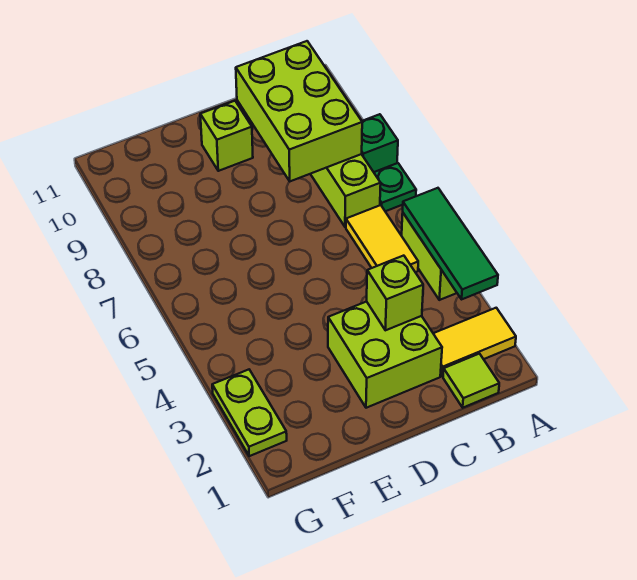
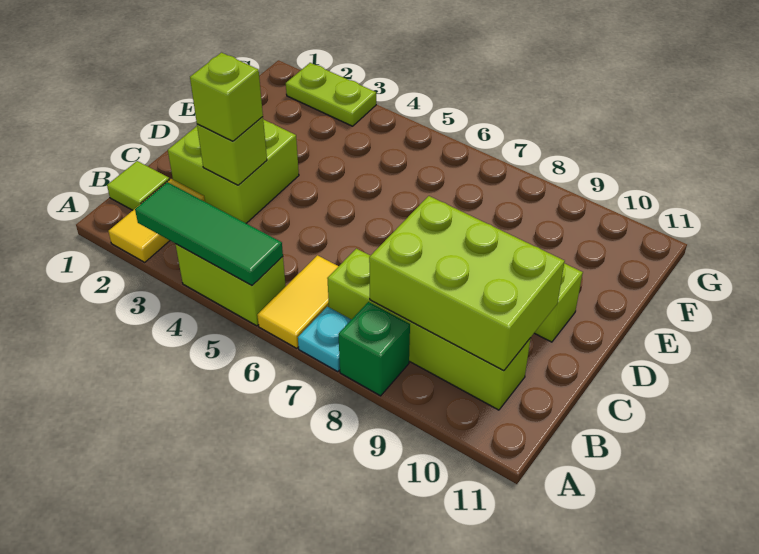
green 1x1 plate [374,163,416,211] -> cyan 1x1 plate [298,307,351,372]
yellow 1x2 tile [346,205,418,272] -> yellow 1x2 tile turned to [257,255,339,348]
none -> lime 1x1 brick [190,53,263,141]

